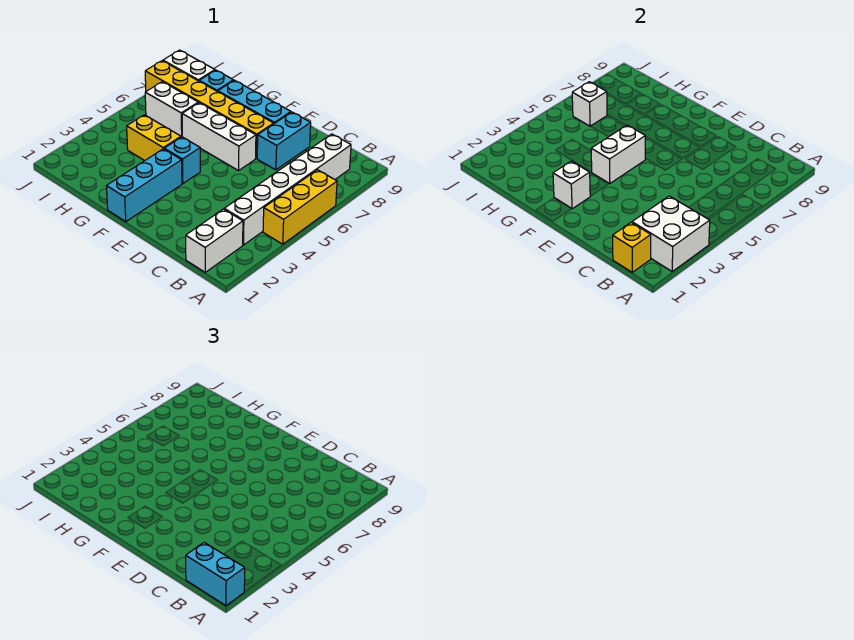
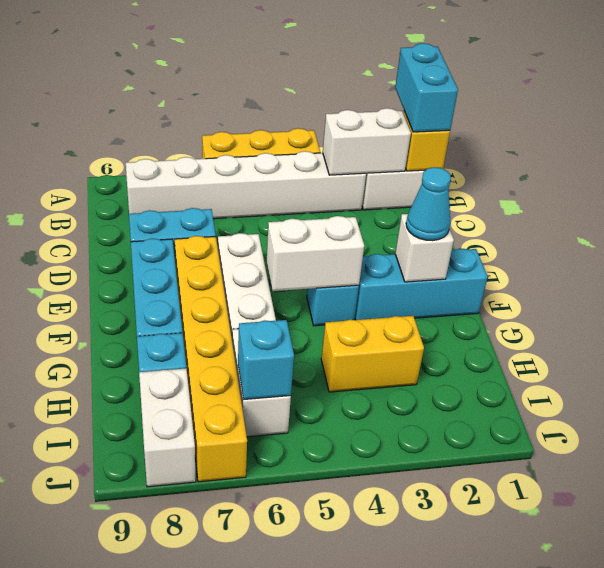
white 2x2 brick [632,196,710,271] -> white 1x2 brick [323,108,411,175]
none -> cyan 1x1 cone [406,167,451,241]
yellow 1x2 brick [127,115,181,161] -> yellow 1x2 brick turned to [321,316,424,392]
white 1x1 brick [572,82,607,126] -> cyan 1x1 brick [238,320,294,400]

